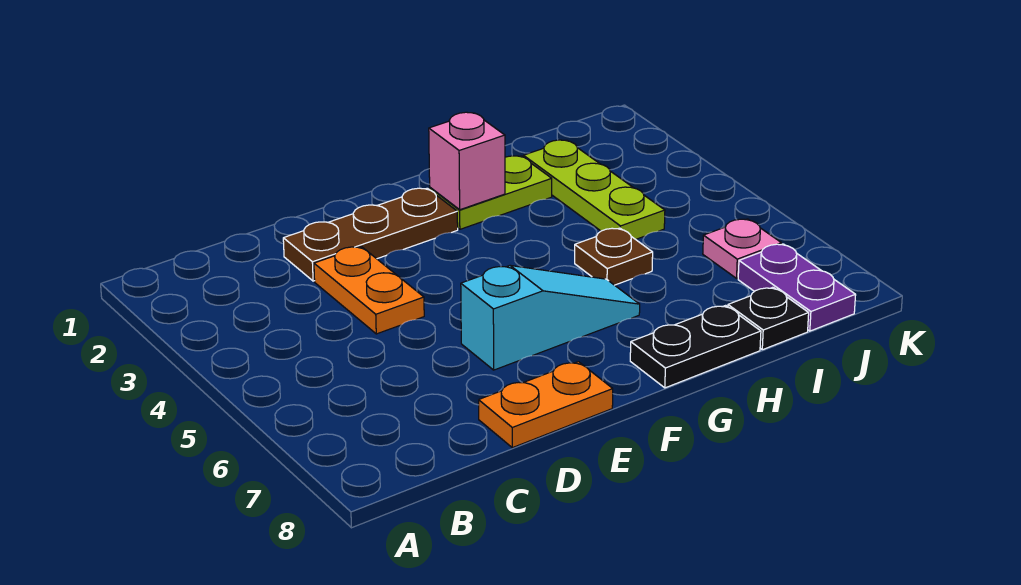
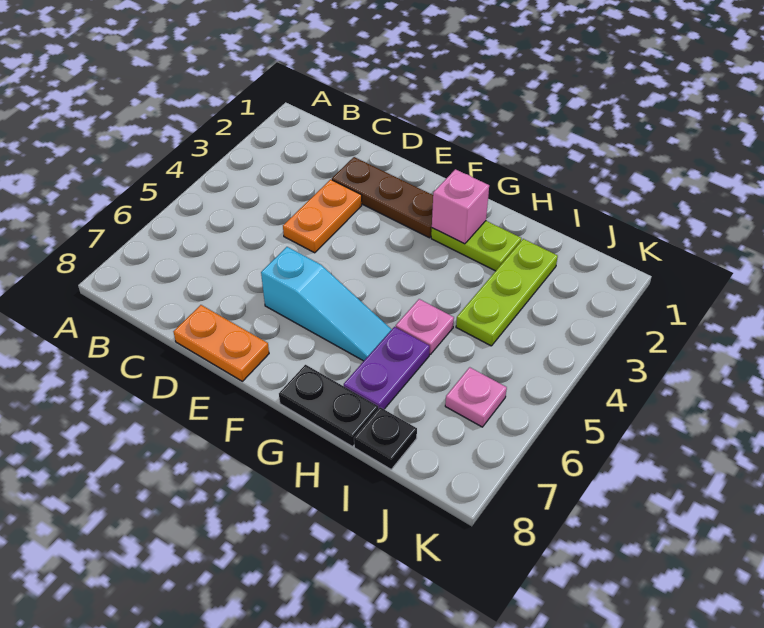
brown 1x1 plate [575,228,653,285] -> pink 1x1 plate [396,299,454,354]
purple 1x2 plate [738,244,856,331] -> purple 1x2 plate moved to [344,327,430,409]

